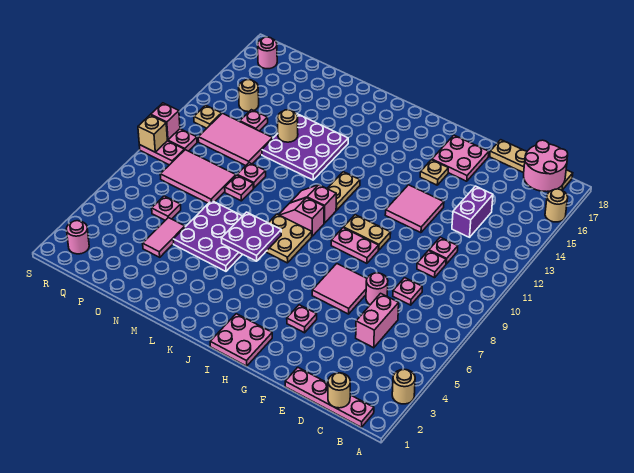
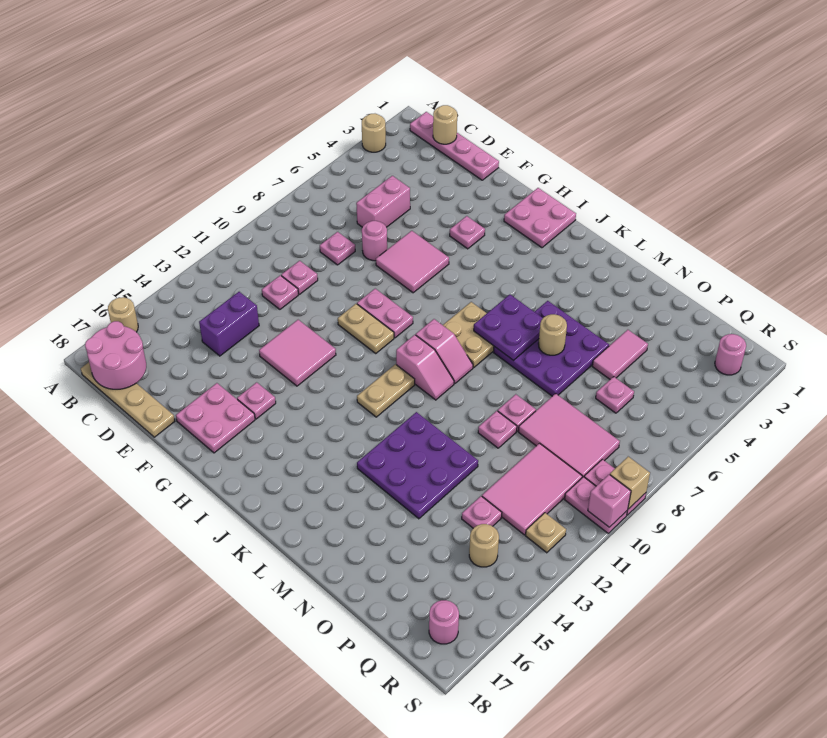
tan 1x1 plate [420,160,448,185] -> pink 1x1 plate [237,382,276,419]
tan 1x1 round brick [278,110,298,142] -> tan 1x1 round brick moved to [538,314,567,355]
pink 2x3 tile [198,113,273,166] -> pink 2x3 tile turned to [482,443,582,535]

